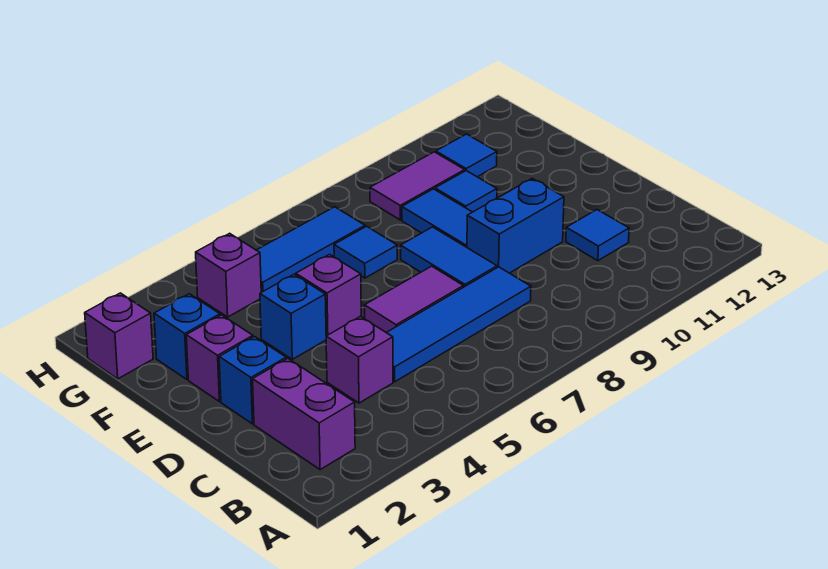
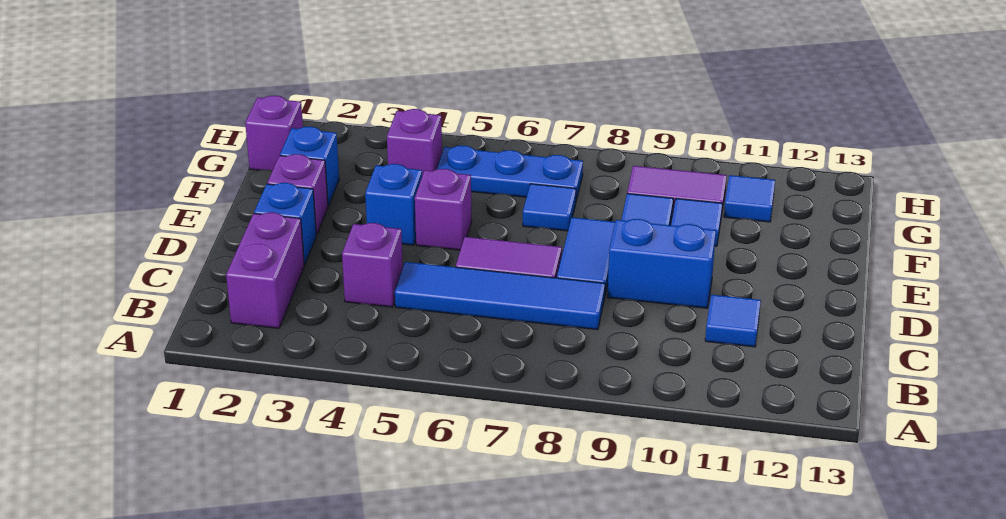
blue 1x3 tile [257,207,365,292] -> blue 1x3 plate [436,146,583,200]

